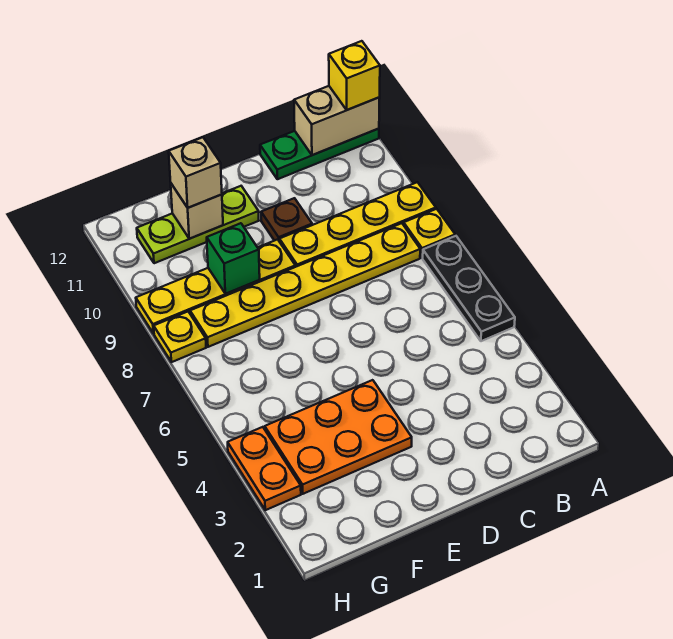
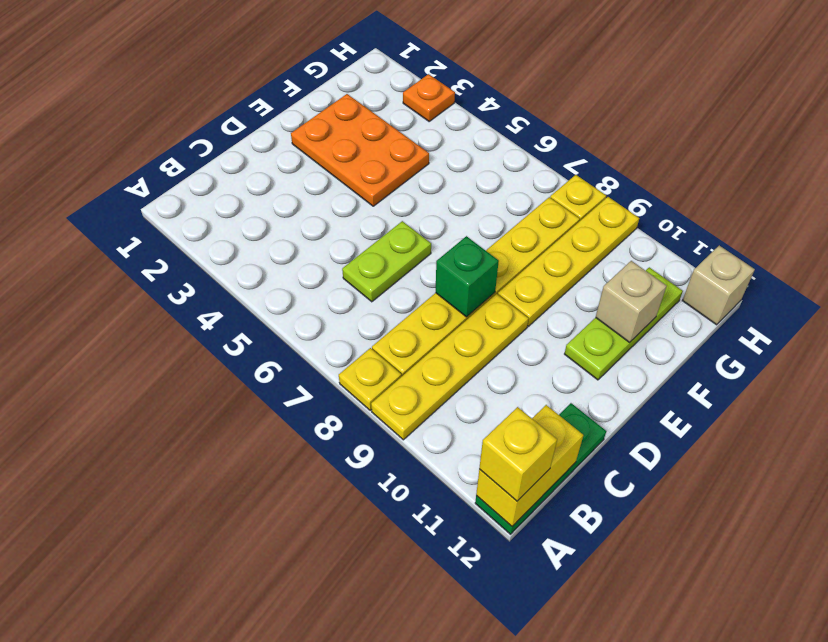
black 1x3 plate [423,236,515,341] -> none
tan 1x2 brick [294,86,380,155] -> yellow 1x2 brick [476,405,583,526]
none -> lime 1x2 plate [342,221,431,302]
brown 1x1 plate [261,198,312,242] -> none
orange 2x3 plate [265,380,412,494] -> orange 2x3 plate turned to [291,94,429,206]
green 1x1 brick [207,223,260,294] -> green 1x1 brick moved to [436,236,499,317]
tan 1x1 brick [169,137,222,208] -> tan 1x1 brick moved to [682,245,755,325]
orange 1x2 plate [228,427,301,510] -> orange 1x1 plate [403,74,455,121]

